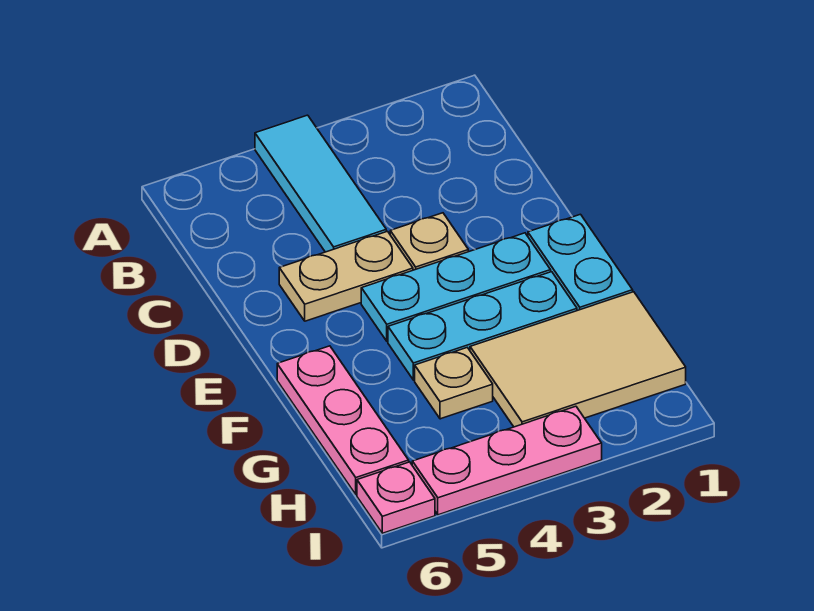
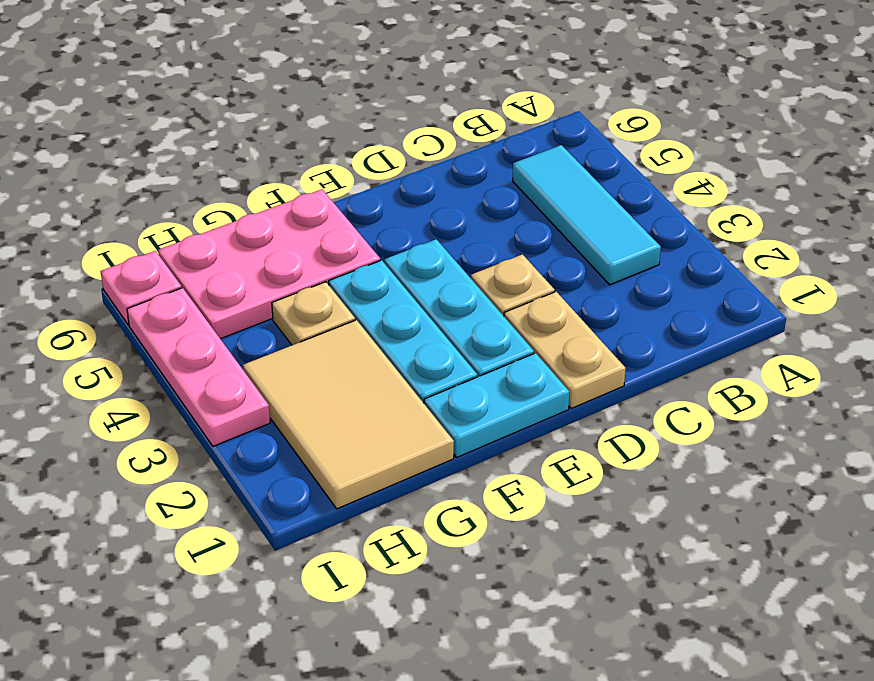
cyan 1x3 tile [255,115,386,252] -> cyan 1x3 tile turned to [512,145,661,285]
tan 1x2 plate [279,231,413,321] -> tan 1x2 plate moved to [504,292,626,408]
pink 1x3 plate [277,346,409,495] -> pink 2x3 plate [158,189,380,339]

